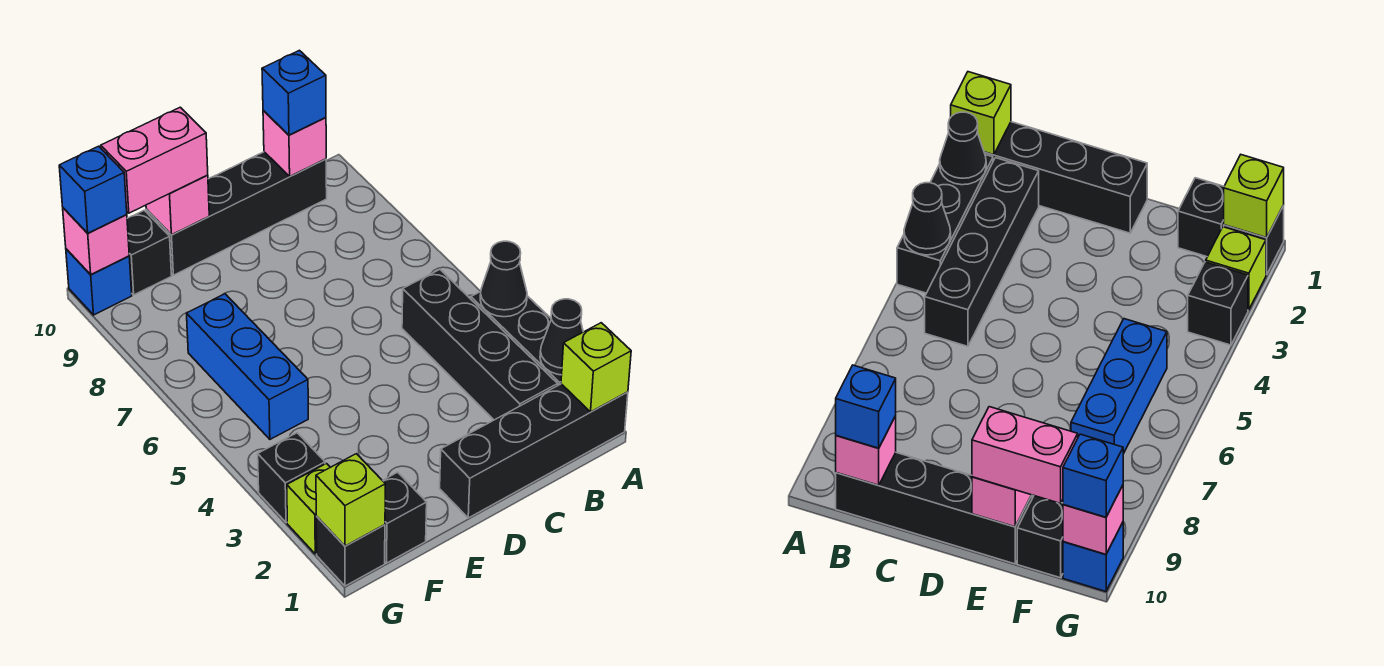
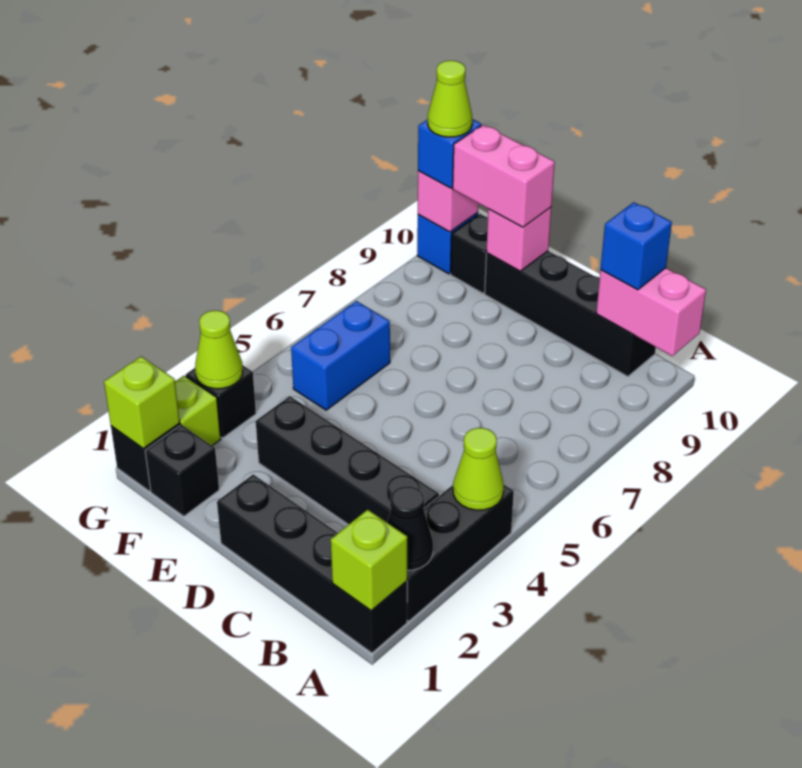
black 1x1 cone [480,241,527,317] -> lime 1x1 cone [453,428,504,510]
black 1x4 brick [402,270,558,420] -> black 1x4 brick turned to [256,396,439,525]
pink 1x1 brick [263,110,326,176] -> pink 1x2 brick [596,268,706,356]
blue 1x3 brick [187,294,308,439] -> blue 1x2 brick [291,301,390,410]
none -> lime 1x1 cone [195,310,243,389]
none -> lime 1x1 cone [428,61,472,137]

